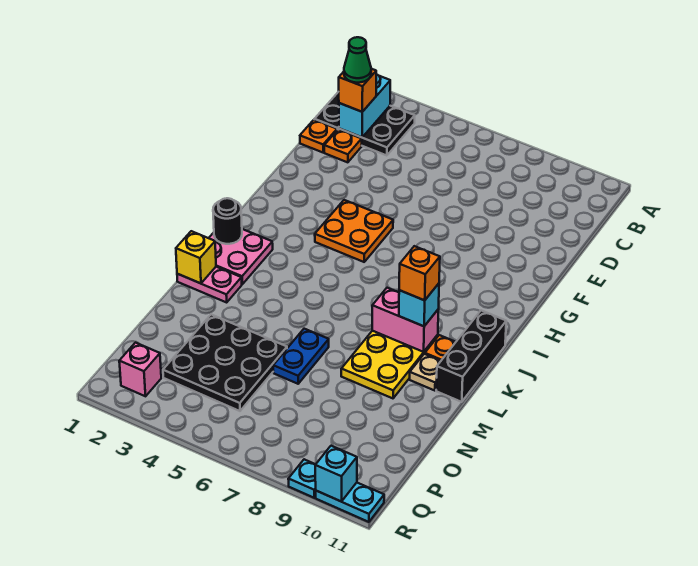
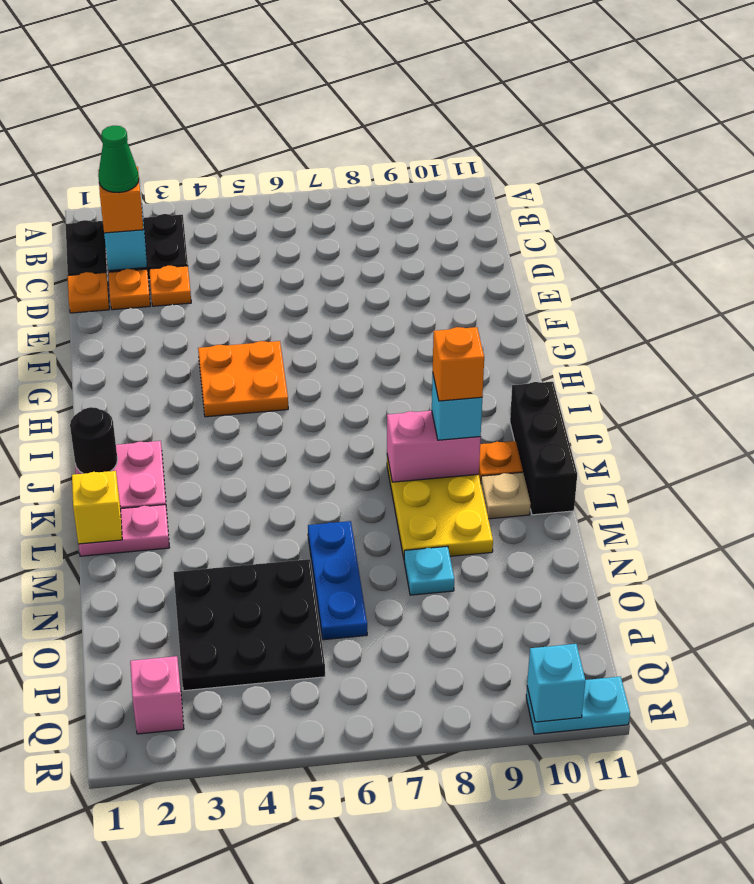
none -> orange 1x1 plate [149,266,191,306]
blue 1x2 plate [273,329,329,384] -> blue 1x3 plate [308,521,367,640]
cyan 1x1 plate [288,459,316,498] -> cyan 1x1 plate moved to [404,546,454,595]

